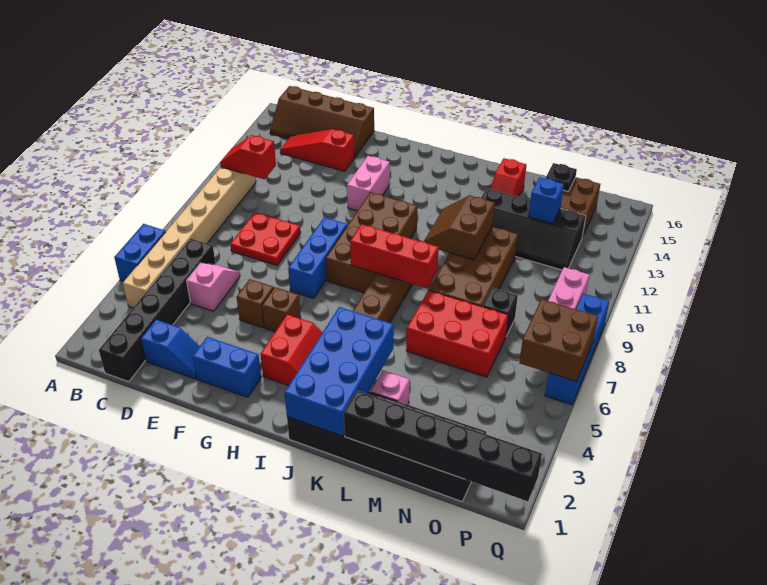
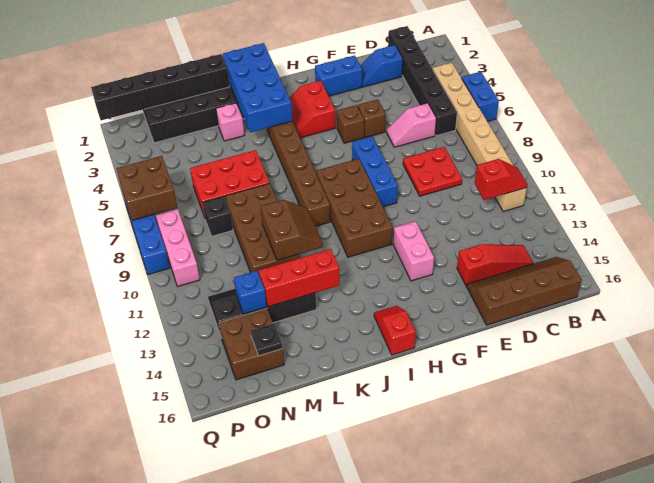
pink 1x2 slope [187,263,240,311] -> pink 1x2 slope turned to [387,103,436,147]
red 1x3 brick [350,224,439,288] -> red 1x3 brick moved to [259,249,340,307]
red 1x2 slope [491,158,526,196] -> red 1x2 slope moved to [374,306,416,355]

